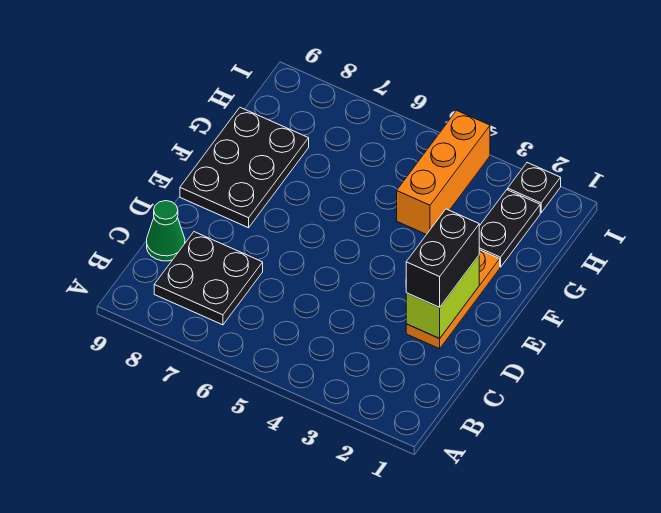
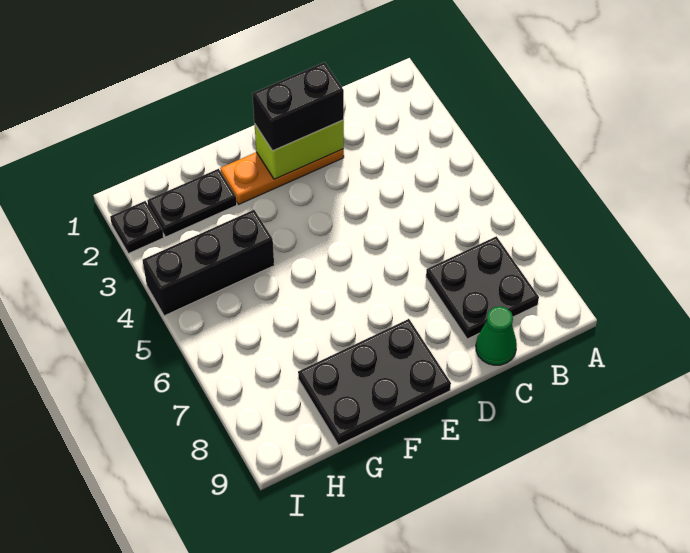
orange 1x3 brick [397,110,490,235] -> black 1x3 brick [143,210,274,316]

